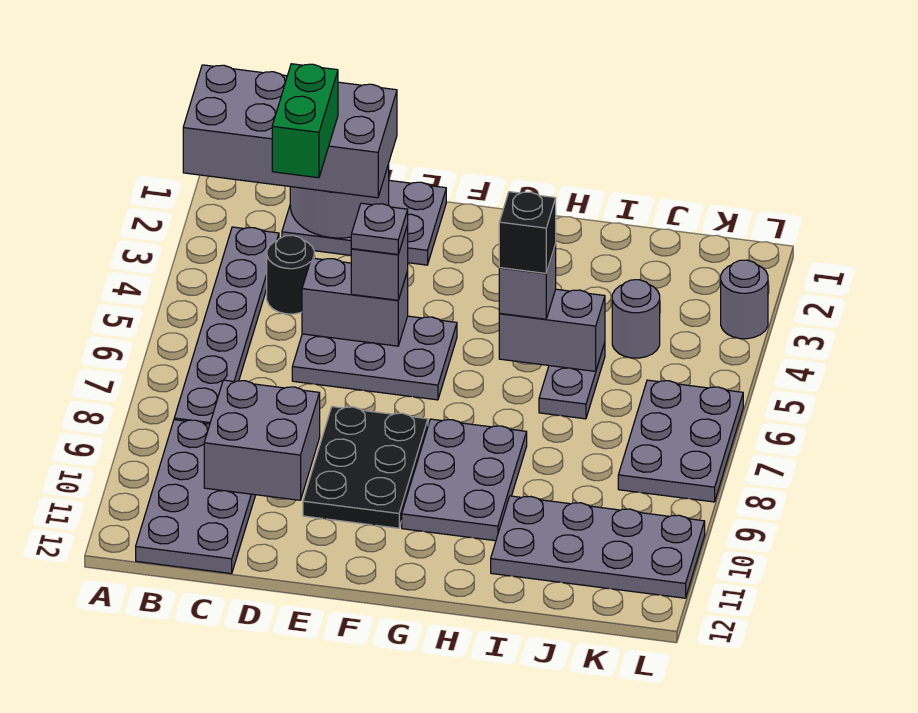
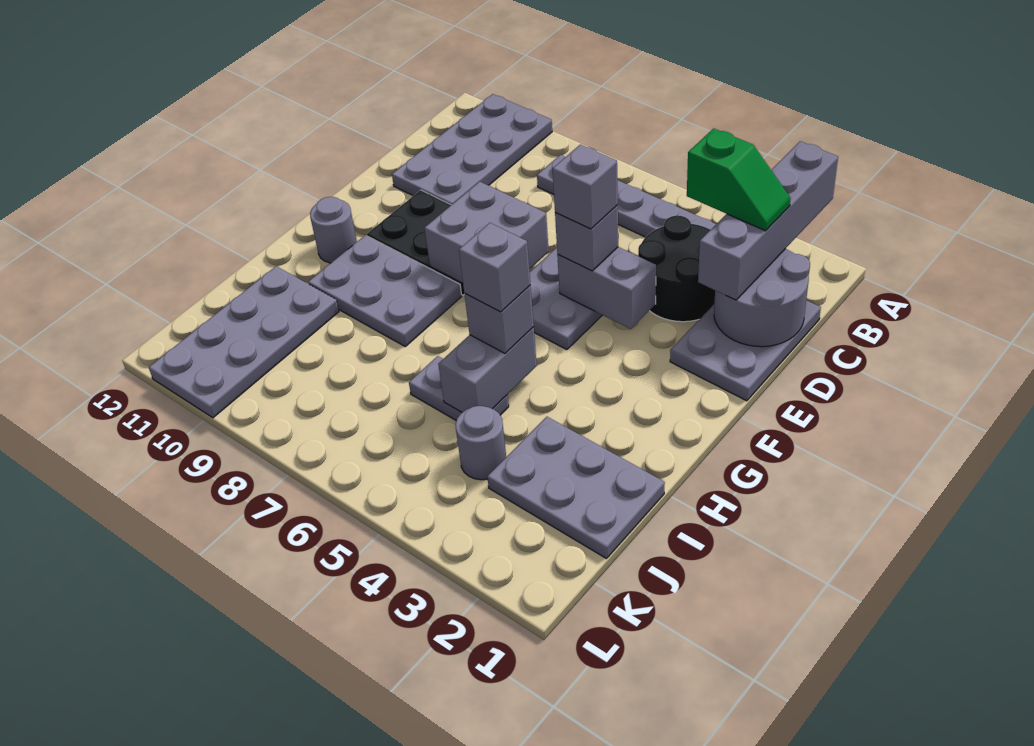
grey 2x4 brick [183,65,397,198] -> grey 1x4 brick [698,141,838,300]
grey 2x4 plate [136,420,255,574] -> grey 2x4 plate turned to [392,94,552,205]
green 1x2 brick [272,64,338,178] -> green 1x2 slope [687,128,791,231]
black 1x1 round brick [267,235,314,314] -> black 2x2 round brick [638,215,715,322]
grey 2x2 brick [204,380,320,500] -> grey 2x2 brick moved to [425,182,549,283]
grey 1x2 brick [302,258,408,346] -> grey 1x2 brick turned to [557,247,656,329]
grey 1x1 plate [351,203,408,254] -> grey 1x1 brick [553,145,618,229]
black 1x1 brick [499,192,556,273] -> grey 1x1 brick [459,223,530,312]
grey 2x3 plate [618,380,743,502] -> grey 2x3 plate moved to [487,417,665,559]
grey 1x1 round brick [721,260,768,339] -> grey 1x1 round brick moved to [310,197,357,263]

